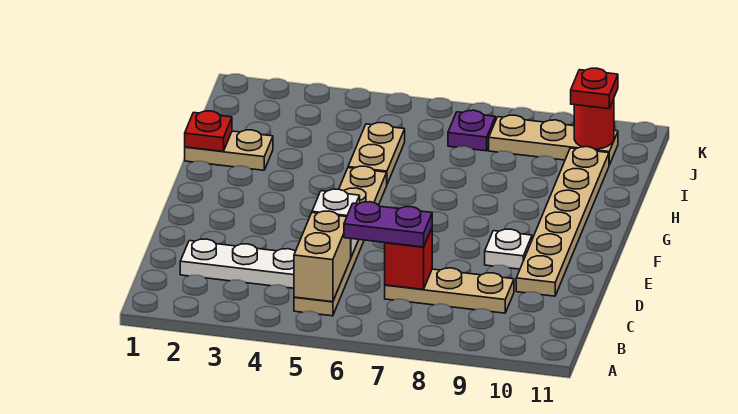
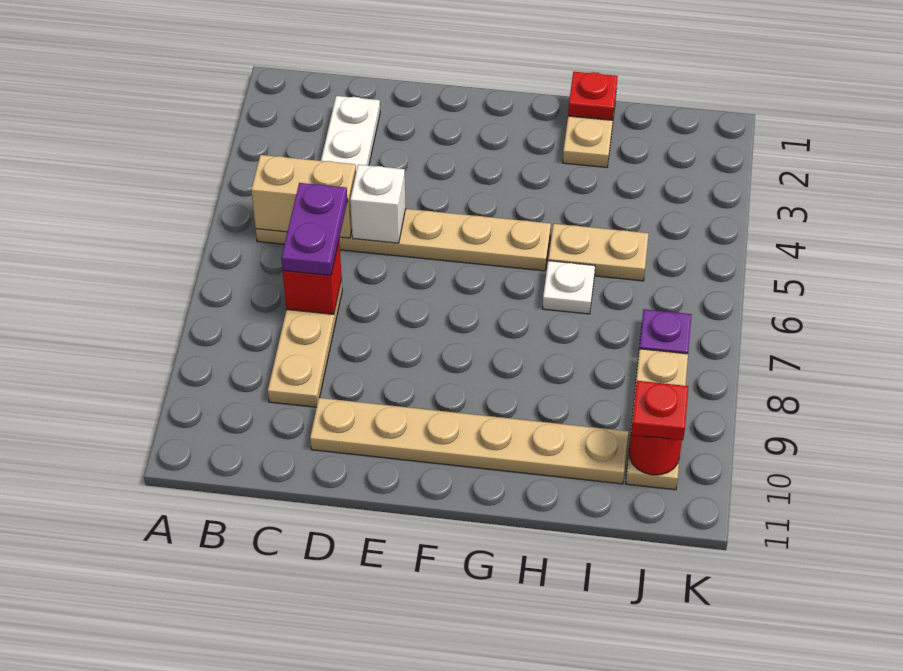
white 1x1 plate [485,229,532,269] -> white 1x1 plate moved to [543,261,595,314]

